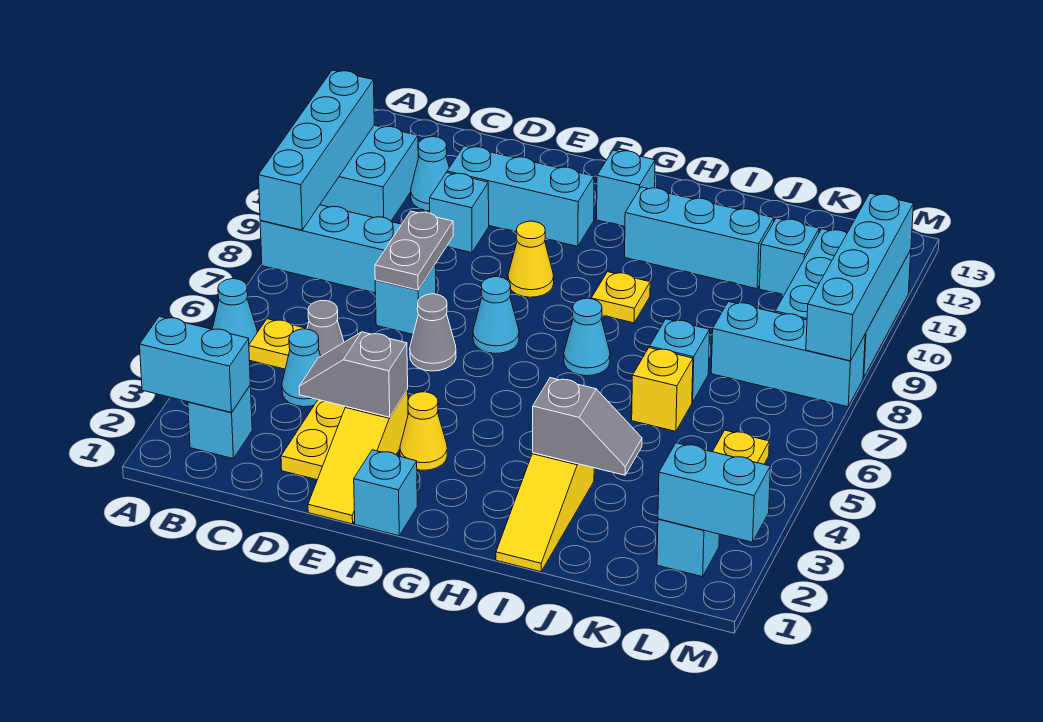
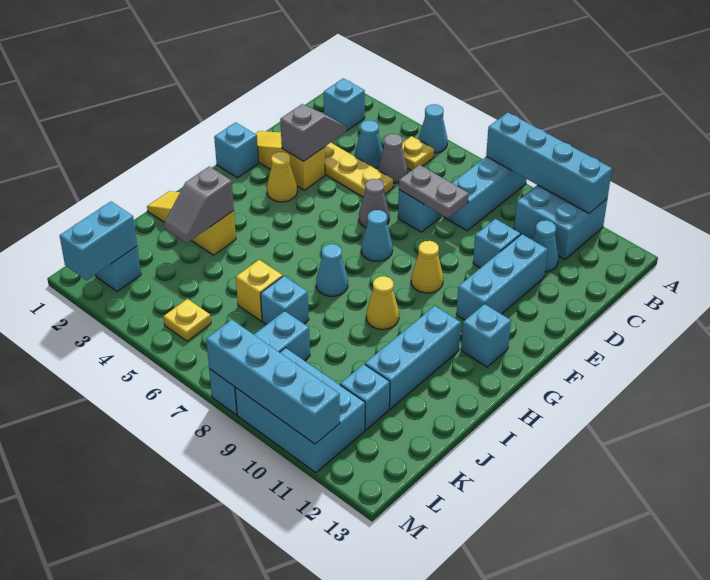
cyan 1x2 brick [140,316,250,412] -> none
yellow 1x1 plate [591,272,650,323] -> yellow 1x1 cone [366,276,399,329]

